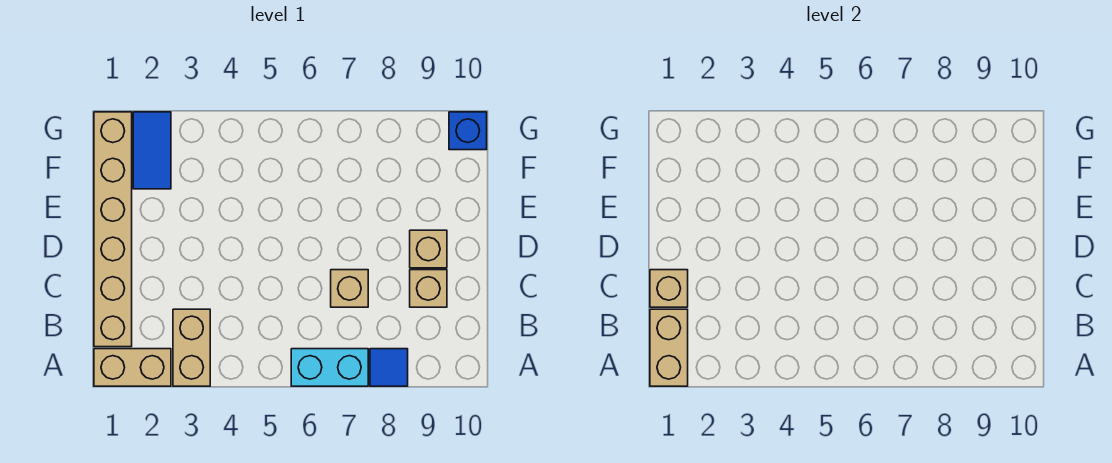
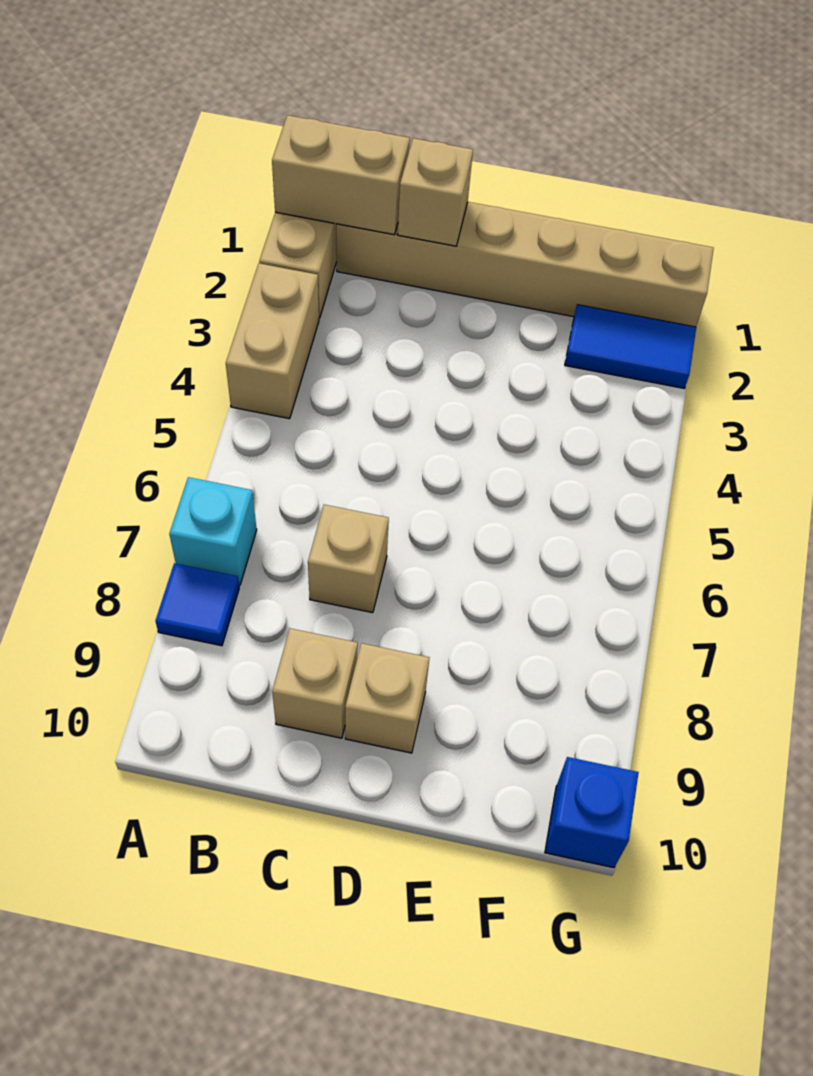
tan 1x2 brick [173,309,210,386] -> tan 1x2 brick turned to [226,263,319,419]
cyan 1x2 brick [291,349,368,386] -> cyan 1x1 brick [169,477,257,585]

